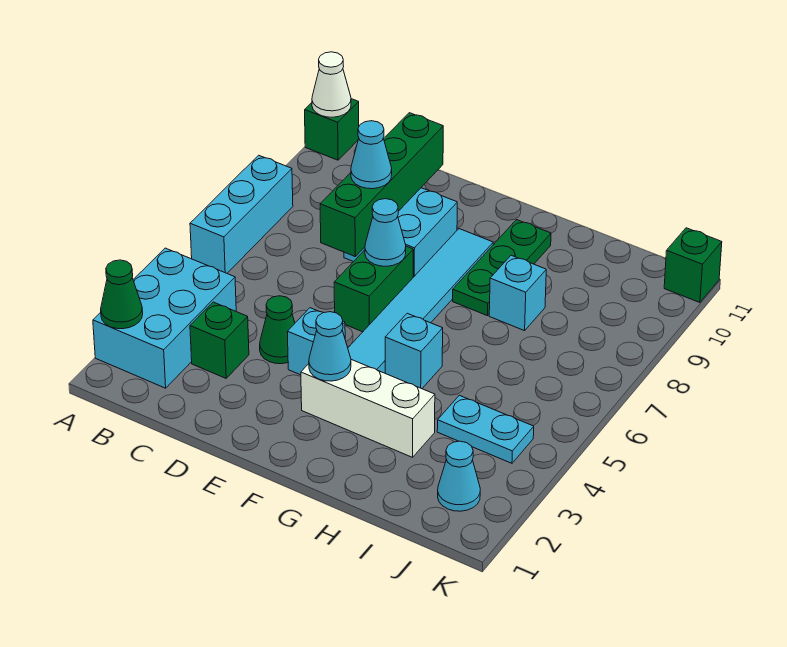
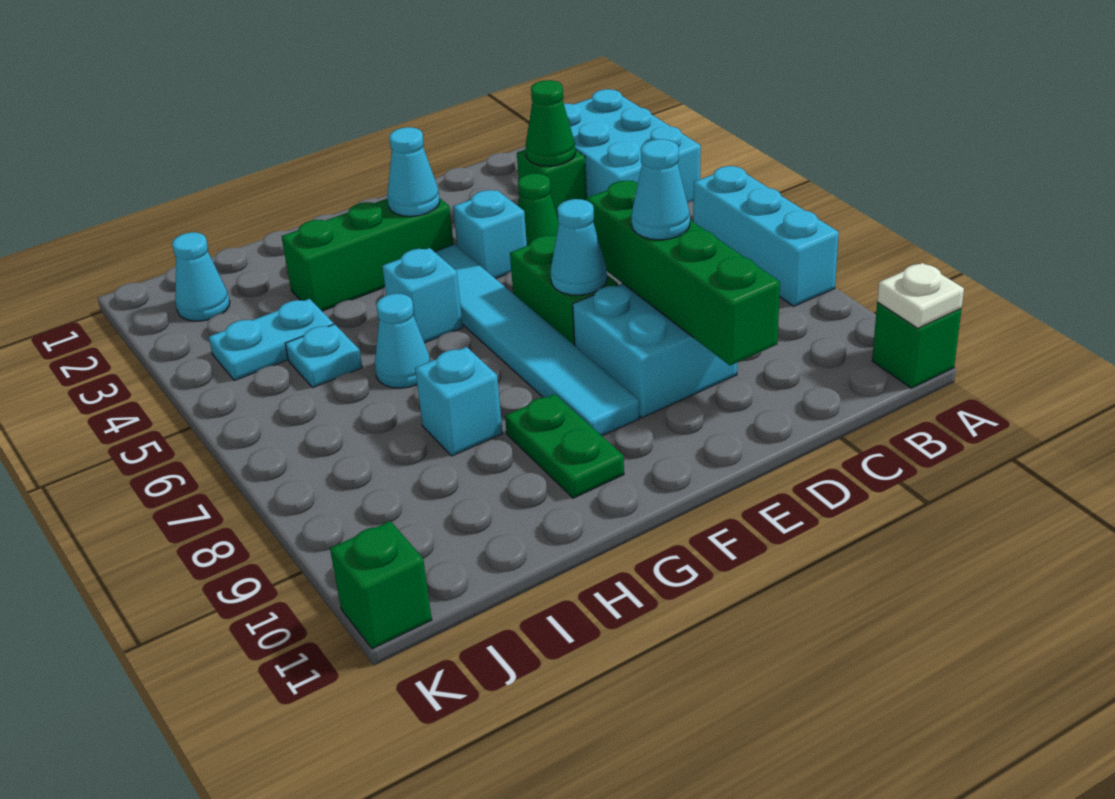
green 1x1 cone [101,260,143,329] -> green 1x1 cone moved to [525,80,575,166]
white 1x1 cone [312,52,351,117] -> white 1x1 plate [877,263,964,328]
white 1x3 brick [301,360,435,457] -> green 1x3 brick [281,198,453,311]
green 1x3 plate [453,220,551,316] -> green 1x2 plate [505,394,624,498]
none -> cyan 1x1 cone [375,294,430,388]
none -> cyan 1x1 plate [285,324,362,387]

